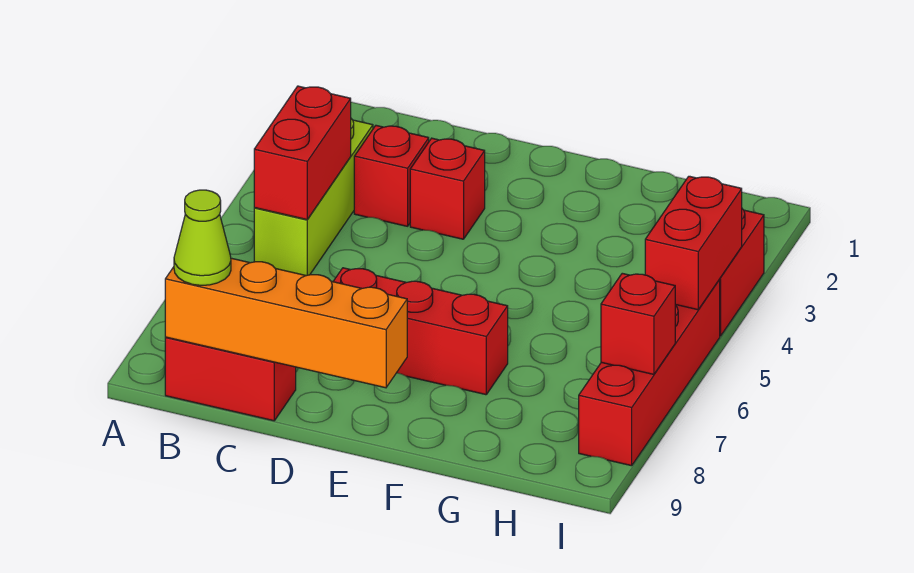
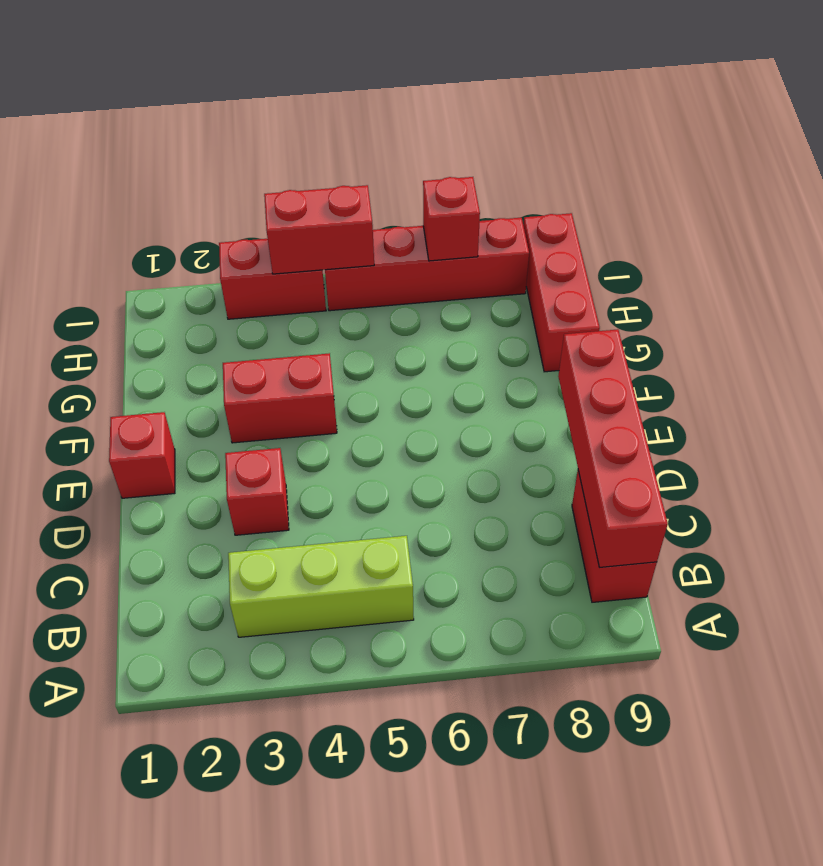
red 1x2 brick [254,86,351,219] -> red 1x2 brick moved to [223,353,337,443]
orange 1x4 brick [165,258,407,388] -> red 1x4 brick [558,329,668,568]
lime 1x1 cone [174,190,231,285] -> none
red 1x1 brick [354,125,429,226] -> red 1x1 brick moved to [109,412,175,498]
red 1x3 brick [333,268,508,395] -> red 1x3 brick moved to [523,213,600,372]

